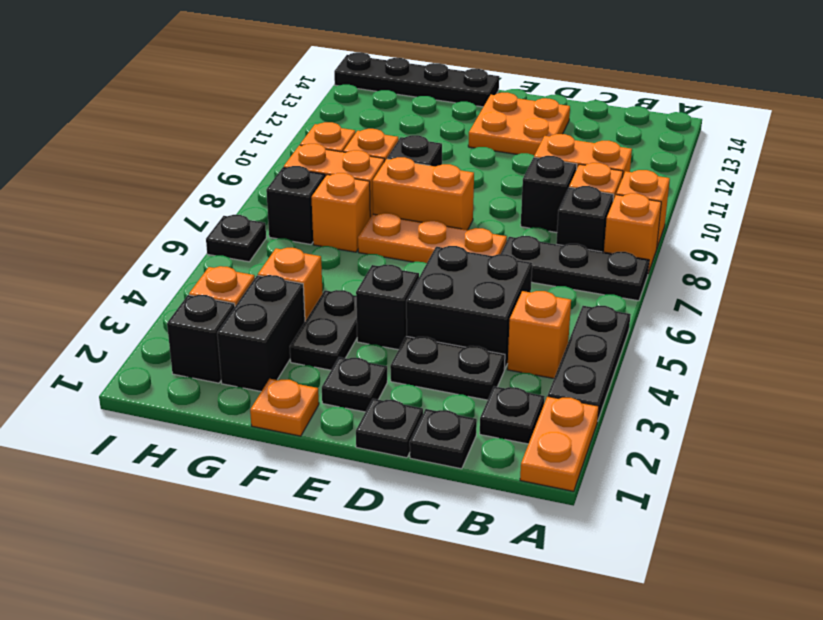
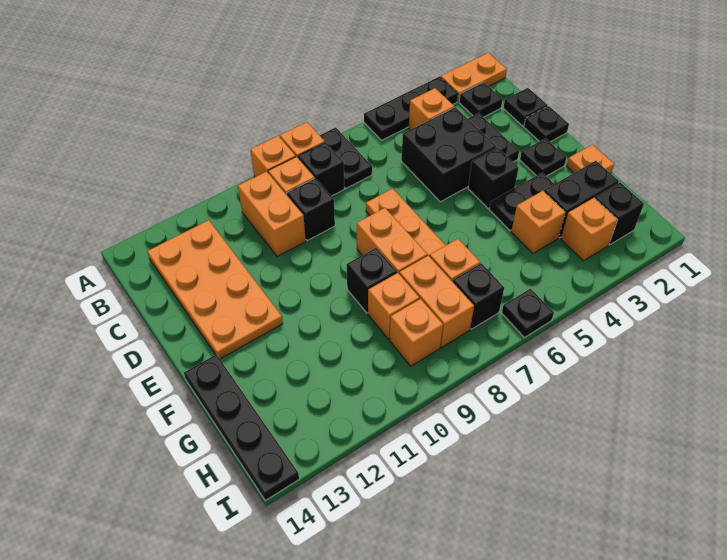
black 1x3 plate [501,236,649,301] -> black 1x2 plate [320,127,372,188]
orange 2x2 plate [468,93,570,155] -> orange 2x4 plate [147,220,283,359]

